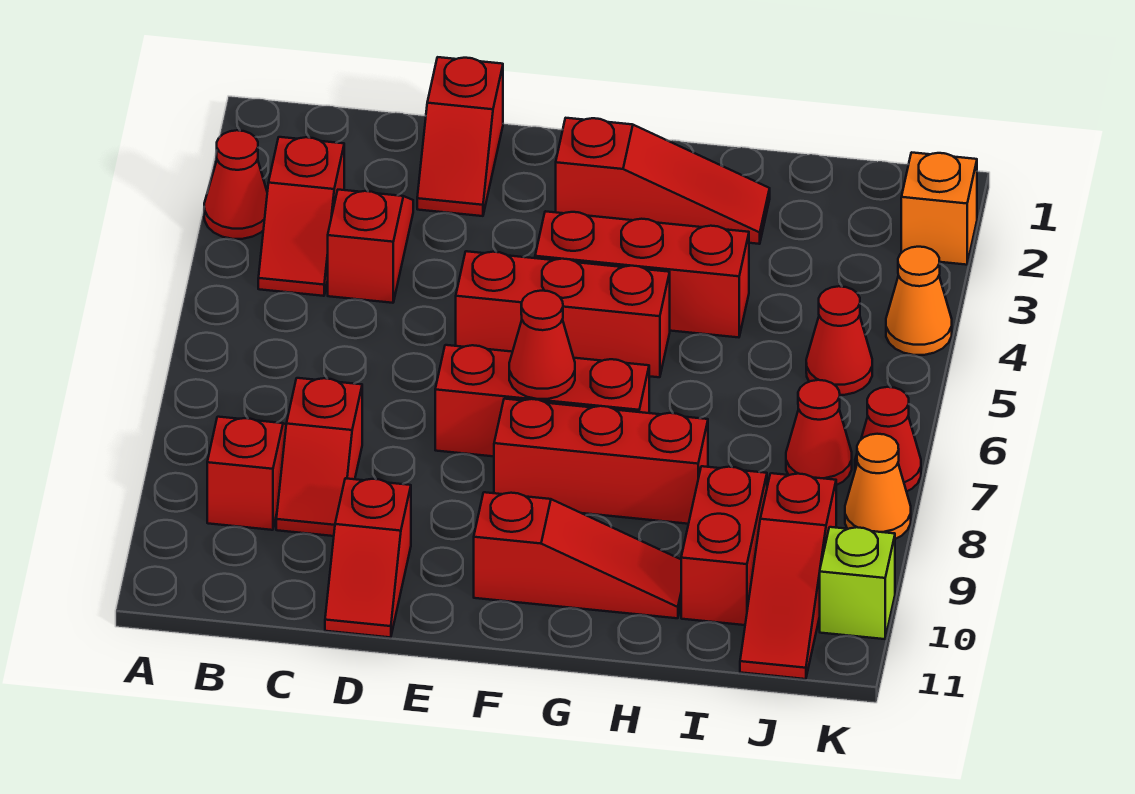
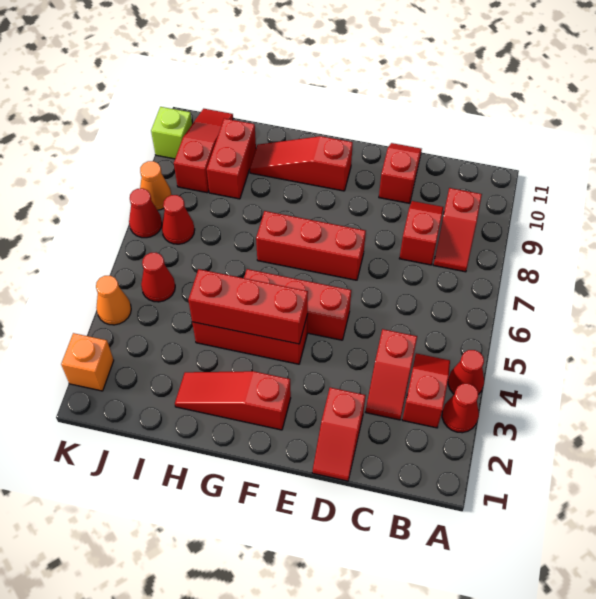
red 1x2 slope [417,57,503,216] -> red 1x2 slope turned to [312,388,366,481]
red 1x1 cone [509,291,575,399] -> red 1x1 cone moved to [448,350,484,395]
red 1x3 brick [494,399,708,524] -> red 1x3 brick moved to [188,269,308,344]

